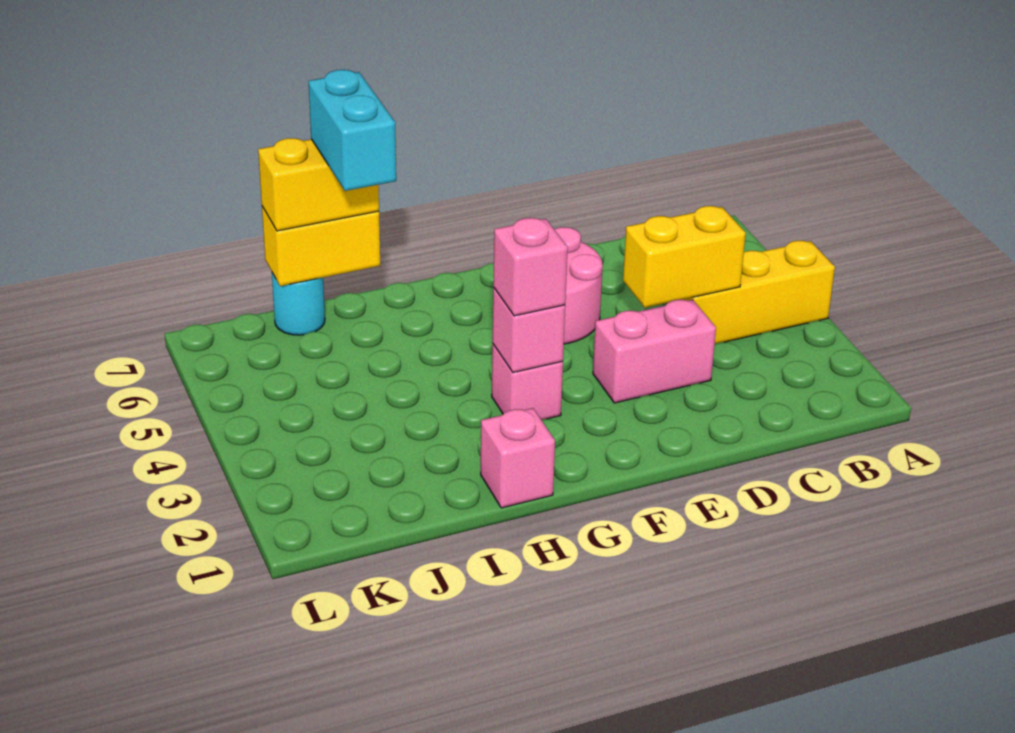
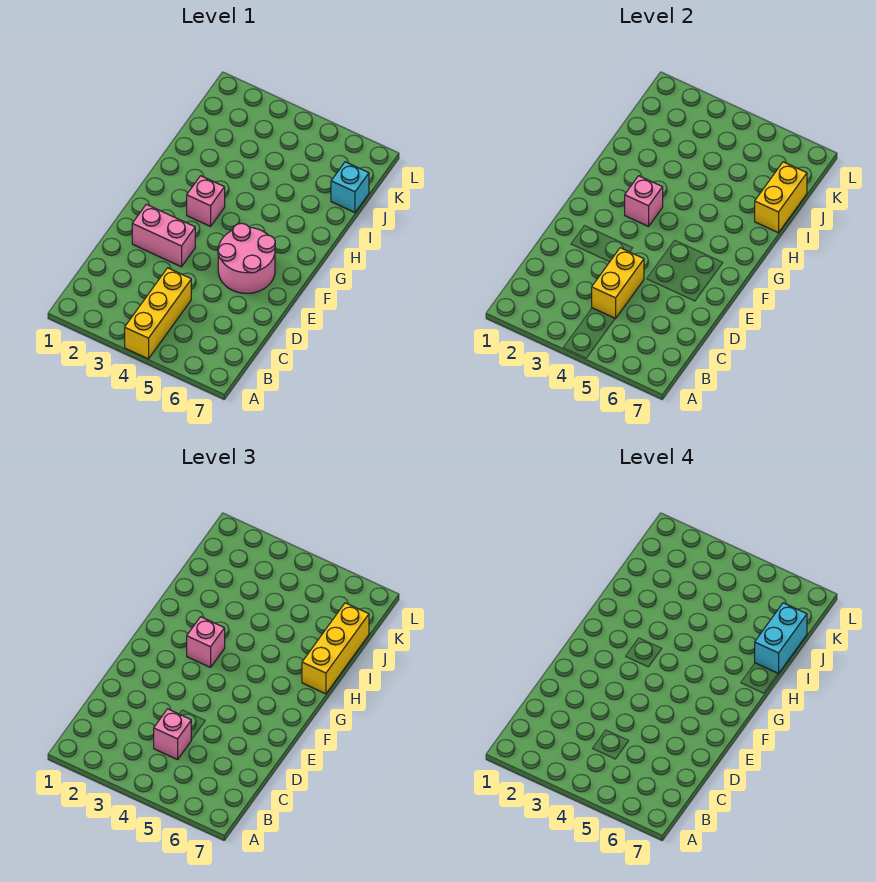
pink 1x2 brick [593,300,716,403] -> pink 1x2 brick turned to [132,204,195,267]
pink 1x1 brick [481,408,555,508] -> pink 1x1 brick moved to [154,709,191,760]
cyan 1x2 brick [309,70,396,191] -> cyan 1x2 brick turned to [755,603,807,674]
yellow 1x2 brick [258,138,379,231] -> yellow 1x3 brick [302,603,369,694]
cyan 1x1 round brick [272,273,325,335] -> cyan 1x1 brick [331,162,369,212]

